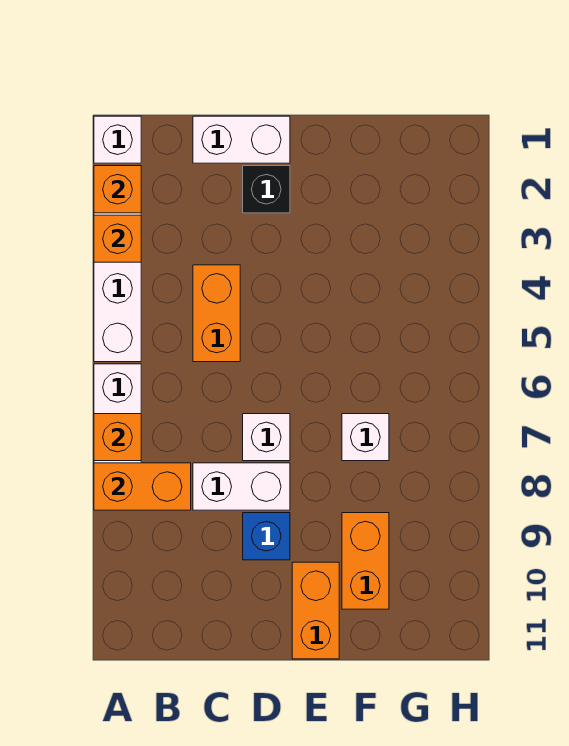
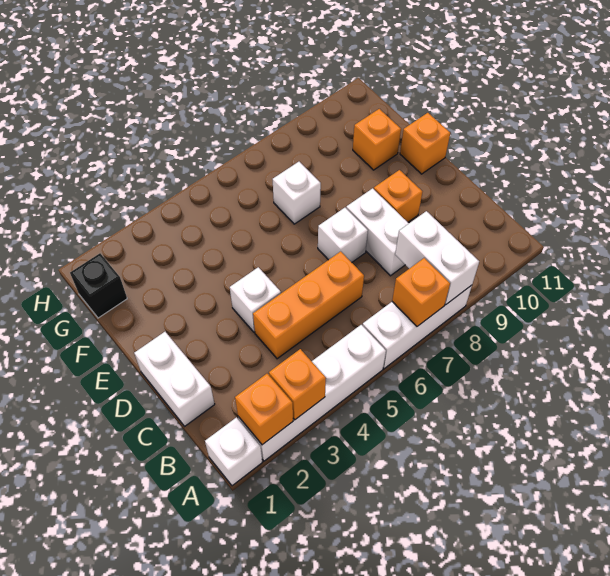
orange 1x2 brick [94,463,191,510] -> white 1x2 brick [395,211,479,305]
orange 1x2 brick [193,265,240,362] -> orange 1x3 brick [253,251,364,359]
black 1x1 brick [243,166,290,213] -> black 1x1 brick moved to [70,253,127,318]
none -> white 1x1 brick [230,267,281,332]
blue 1x1 brick [243,513,290,560] -> orange 1x1 brick [374,170,422,222]
orange 1x2 brick [292,562,339,659] -> orange 1x1 brick [400,113,450,174]
orange 1x2 brick [342,513,389,609] -> orange 1x1 brick [353,109,401,170]

